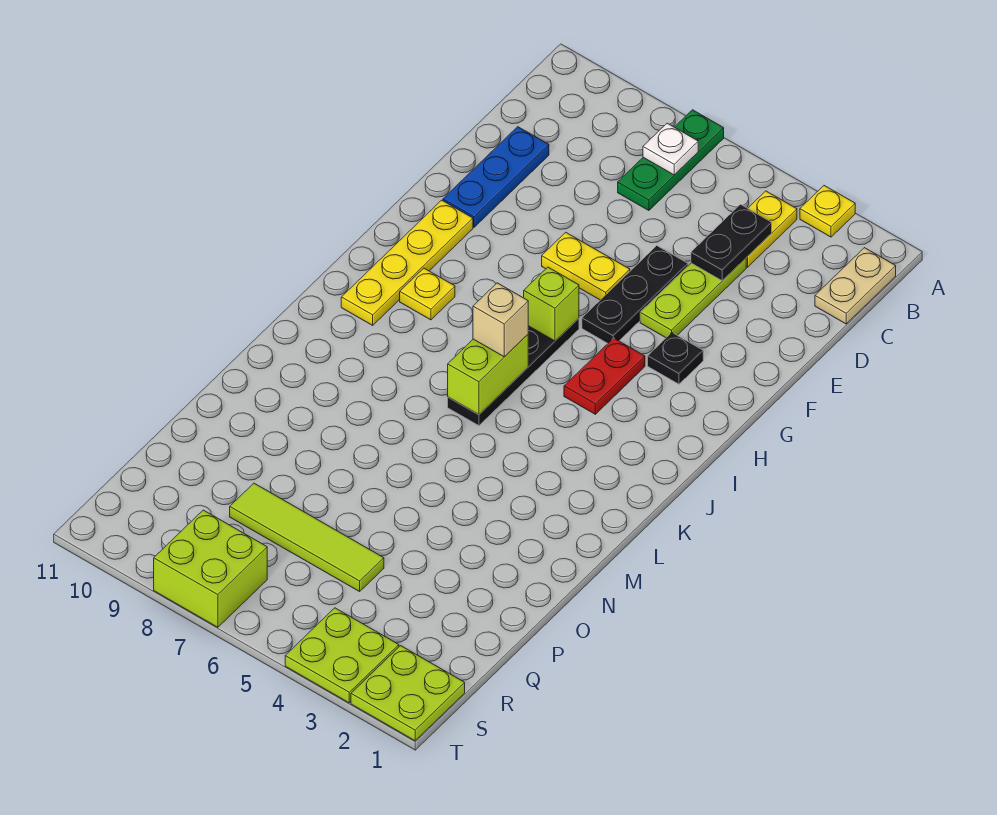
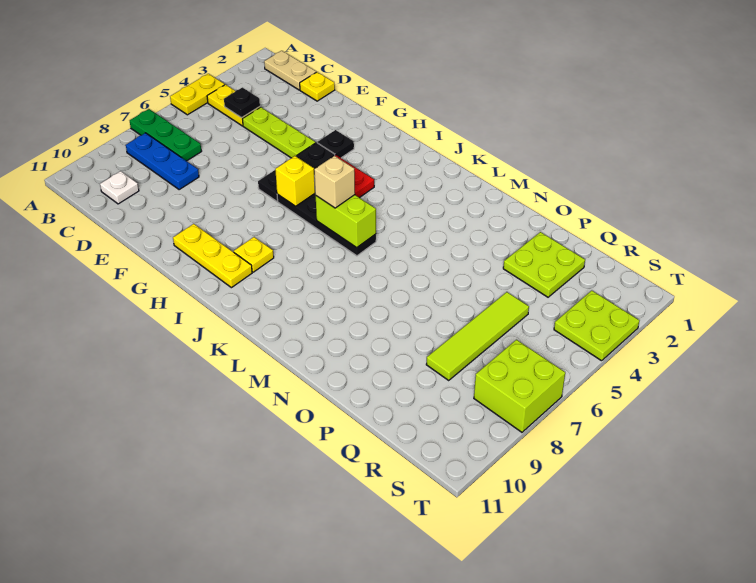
yellow 1x1 plate [800,186,855,237] -> yellow 1x1 plate moved to [300,72,335,101]
white 1x1 plate [643,123,698,175] -> white 1x1 plate moved to [100,171,139,204]
black 1x2 plate [691,205,772,281] -> black 1x1 plate [224,87,260,118]
blue 1x3 plate [443,127,549,227] -> blue 1x3 plate moved to [126,133,199,190]
black 1x3 plate [582,246,688,343] -> black 1x3 plate turned to [258,143,335,201]
yellow 1x2 plate [542,232,630,300] -> yellow 1x2 plate moved to [170,74,225,115]
yellow 1x4 plate [341,200,473,325] -> yellow 1x3 plate [173,224,252,288]
lime 1x1 brick [524,267,579,341] -> yellow 1x1 brick [275,156,315,206]
lime 2x2 plate [351,646,465,741] -> lime 2x2 plate moved to [503,232,585,297]

